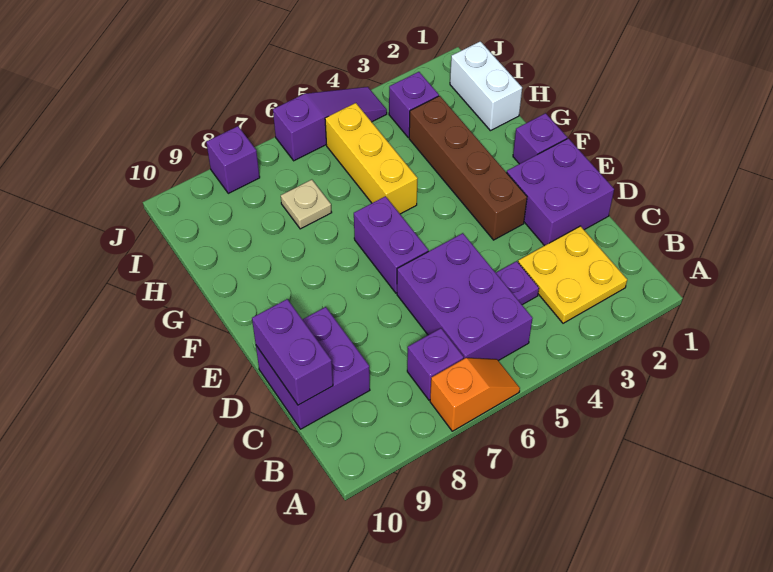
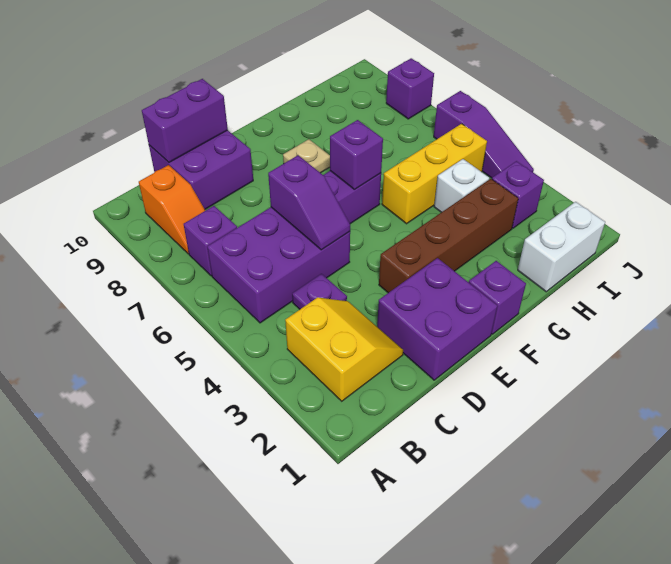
orange 1x2 slope [430,358,520,431] -> orange 1x2 slope moved to [139,165,205,254]
yellow 2x2 plate [518,226,627,323] -> yellow 2x2 slope [285,297,403,401]
none -> purple 1x2 slope [268,155,350,250]
none -> purple 1x1 brick [330,120,383,190]
none -> white 1x1 brick [434,159,489,212]
tan 1x1 plate [281,180,332,229] -> tan 1x1 plate moved to [283,139,330,173]

